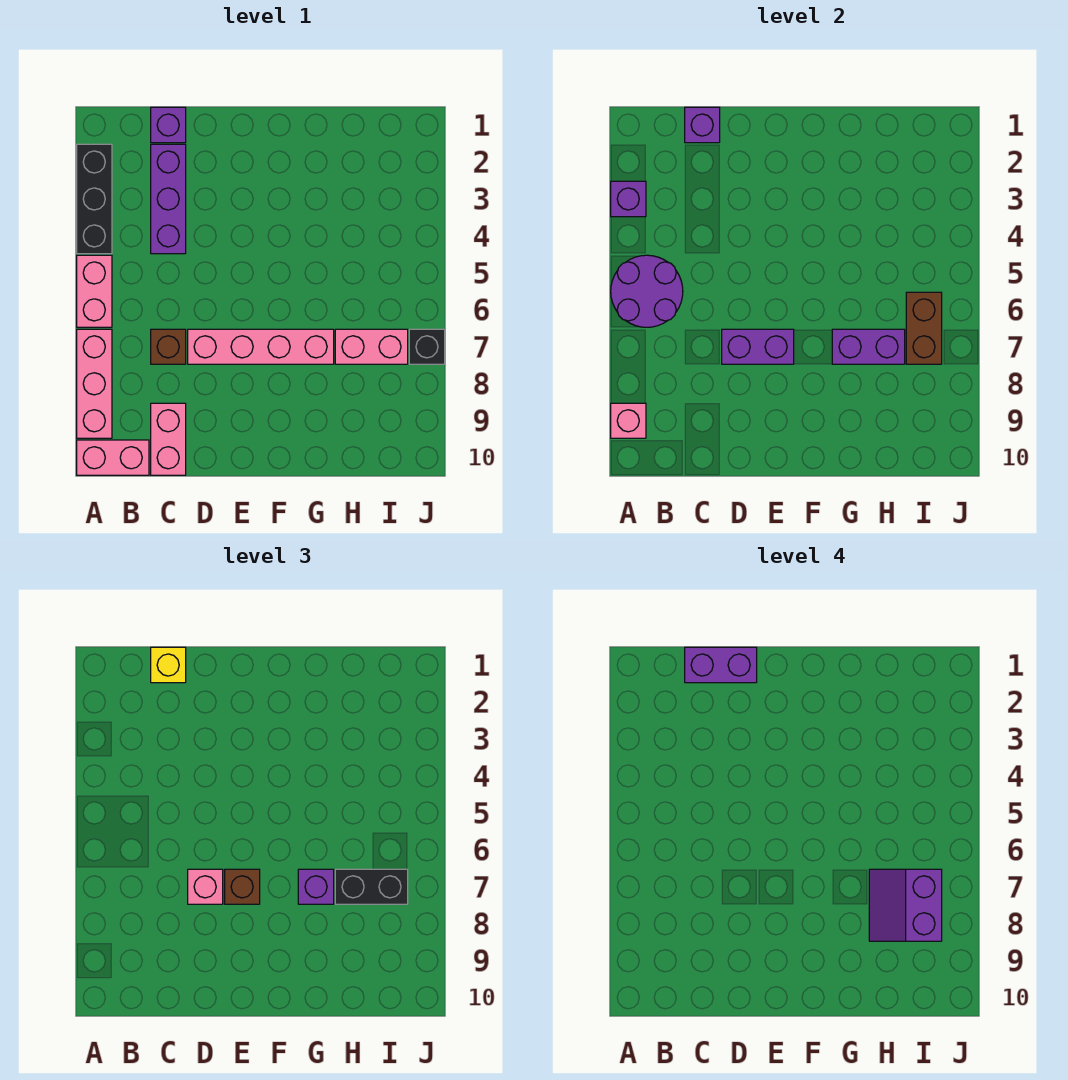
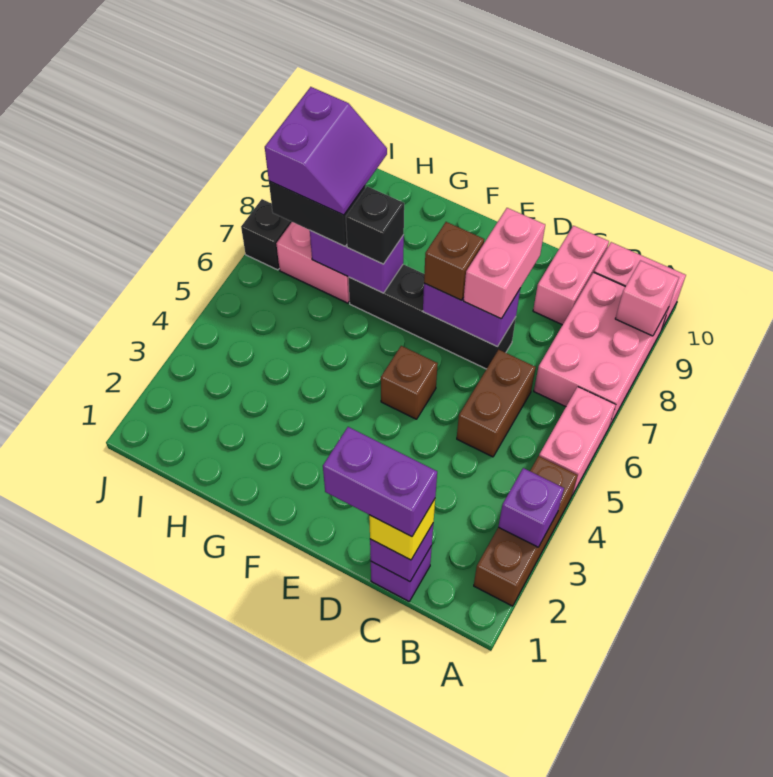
black 1x3 brick [77,144,112,254] -> brown 1x3 brick [474,456,578,606]
purple 2x2 round brick [611,255,683,327] -> none
pink 1x3 brick [77,329,112,438] -> pink 2x3 brick [534,272,669,427]
purple 1x3 brick [151,144,186,254] -> none
brown 1x1 brick [151,329,186,364] -> brown 1x1 brick moved to [381,346,438,419]
pink 1x4 brick [188,329,334,364] -> black 1x4 brick [349,264,516,369]
pink 1x1 brick [188,869,223,904] -> pink 1x2 brick [463,208,545,319]
purple 1x1 brick [298,869,334,904] -> black 1x1 brick [346,186,404,264]
brown 1x2 brick [906,292,942,364] -> brown 1x2 brick moved to [457,350,536,457]

